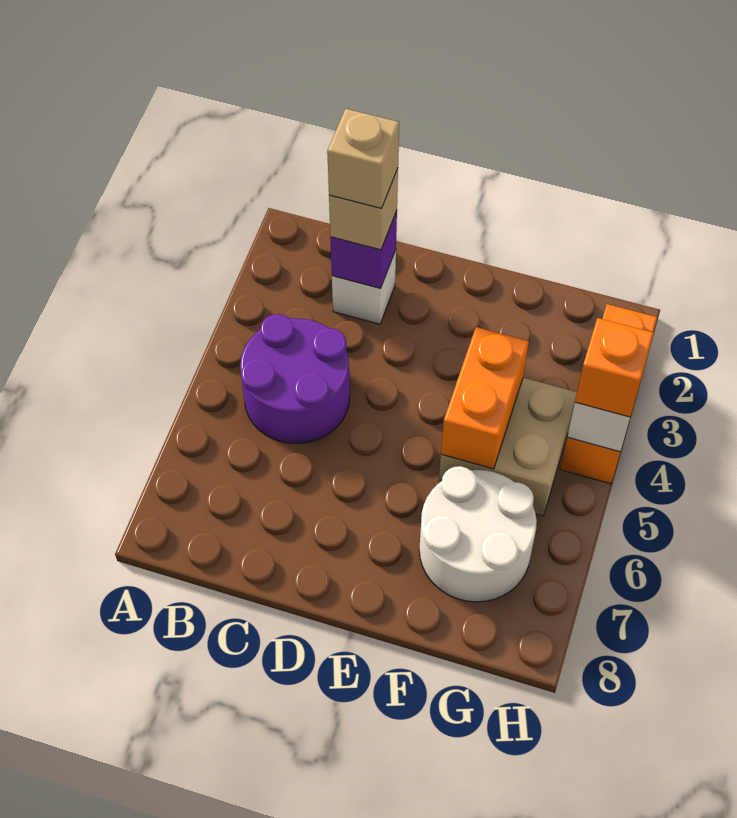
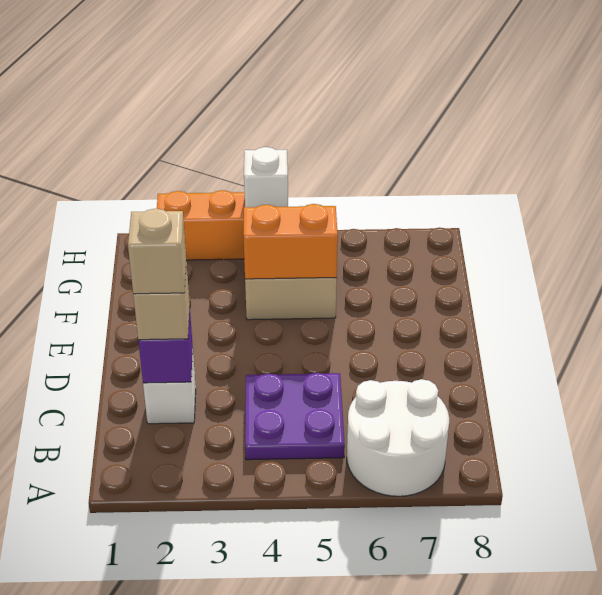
purple 2x2 round brick [240,314,350,444] -> purple 2x2 plate [245,373,345,460]
white 2x2 round brick [419,466,537,602] -> white 2x2 round brick moved to [347,379,449,496]
orange 1x1 brick [575,318,654,417] -> none

